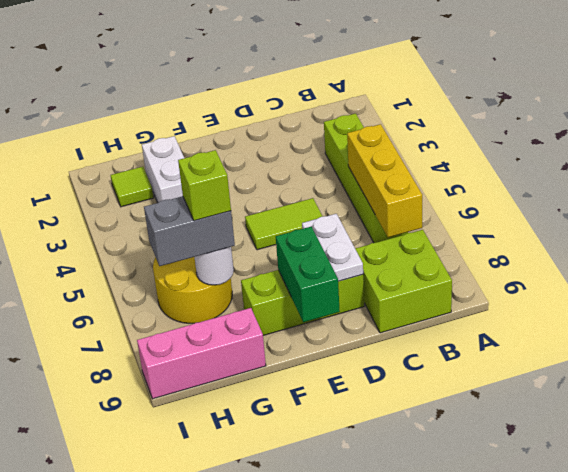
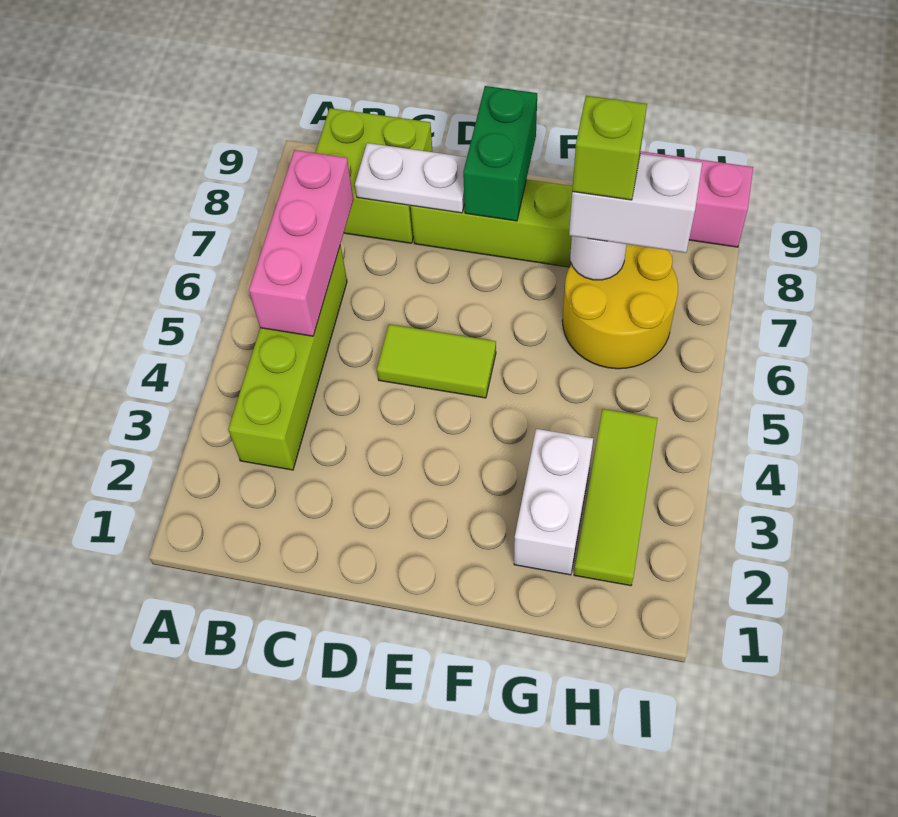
yellow 1x3 brick [347,124,422,237] -> pink 1x3 brick [249,150,354,336]
white 1x2 plate [302,214,363,281] -> white 1x2 plate turned to [355,143,467,213]
grey 1x2 brick [144,196,235,266] -> white 1x2 brick [569,154,702,253]
lime 1x1 tile [110,167,154,207] -> lime 1x3 tile [574,409,658,586]

